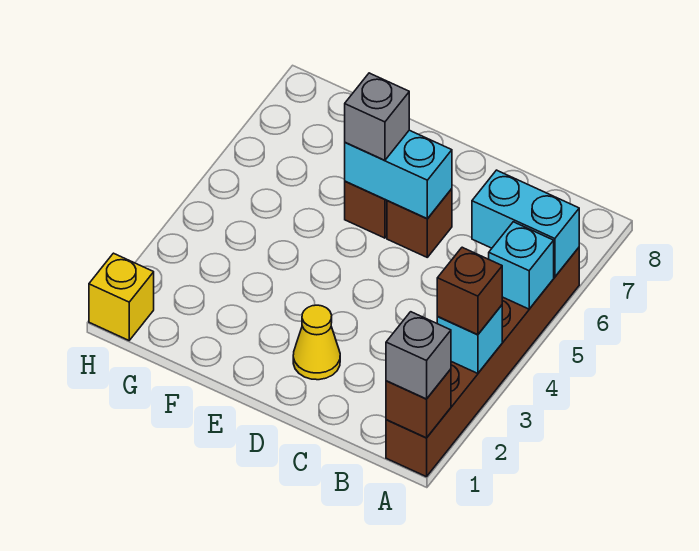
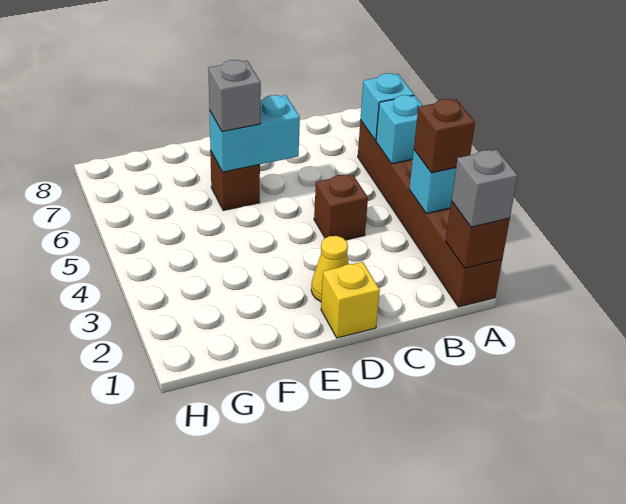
cyan 1x2 brick [472,170,579,277] -> cyan 1x1 brick [360,73,414,140]
brown 1x1 brick [387,189,452,257] -> brown 1x1 brick moved to [314,174,368,240]
yellow 1x1 brick [89,253,154,340] -> yellow 1x1 brick moved to [321,262,380,338]

